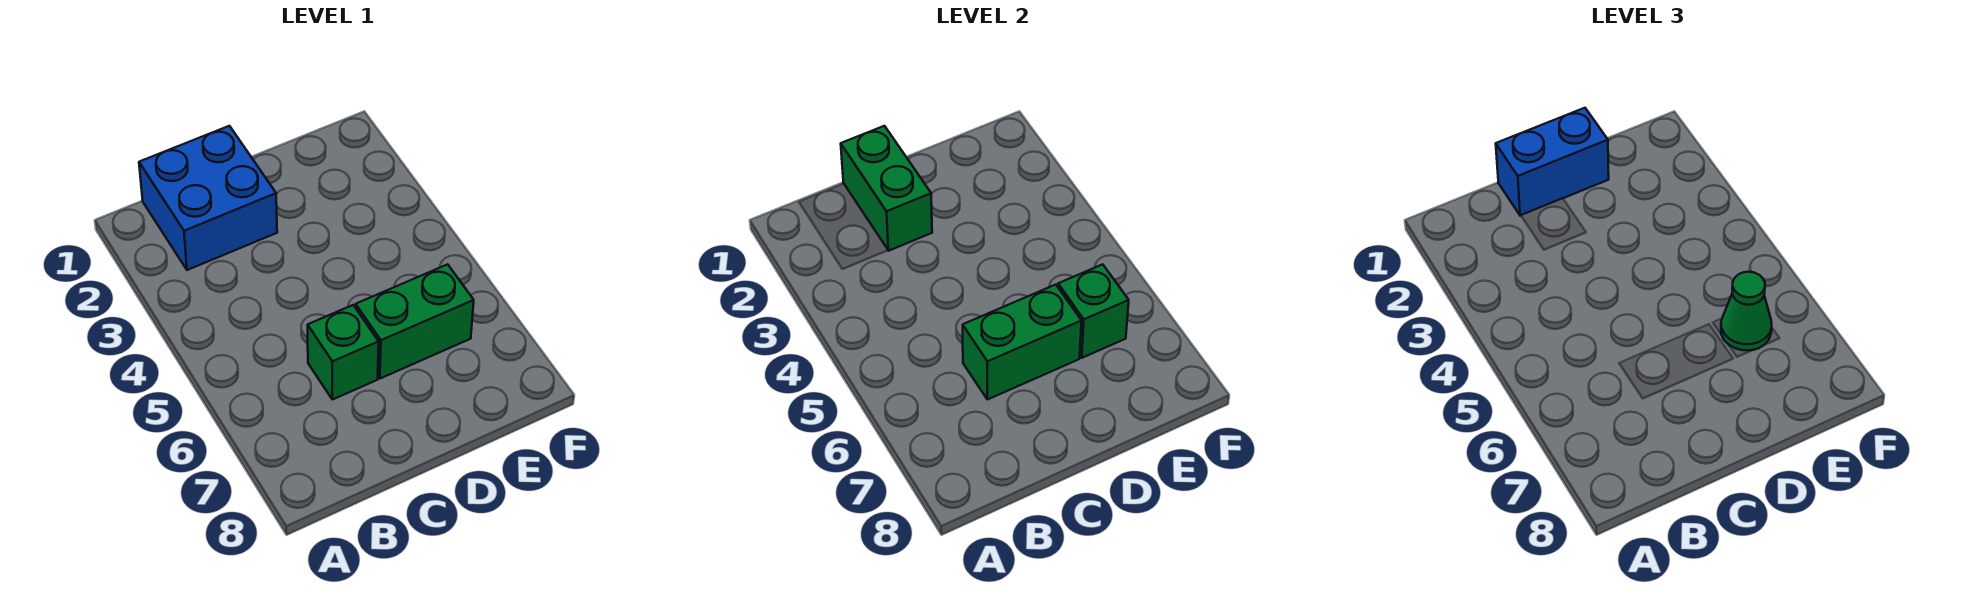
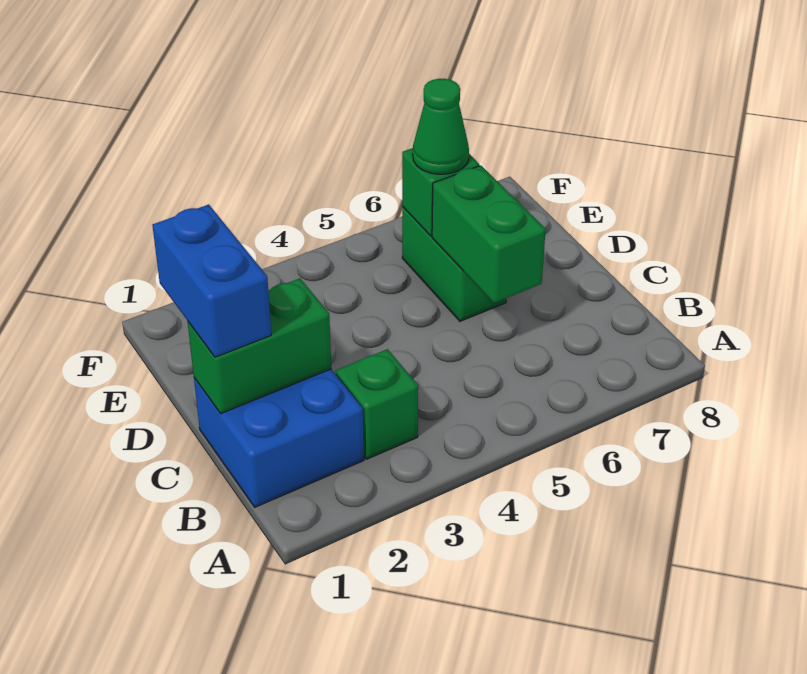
green 1x1 brick [308,305,379,400] -> green 1x1 brick moved to [336,349,418,459]

